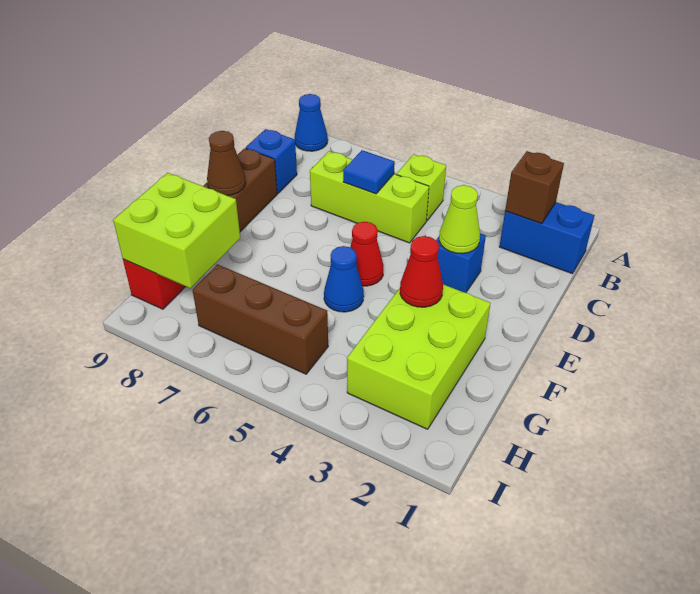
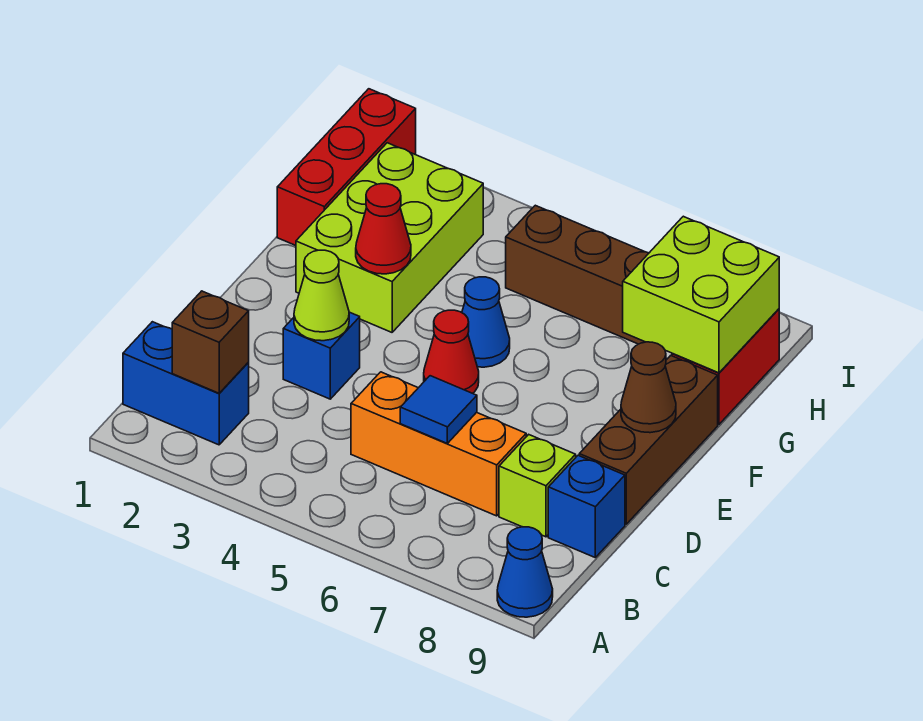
lime 1x1 brick [397,154,446,221] -> lime 1x1 brick moved to [499,434,576,537]
lime 1x3 brick [310,151,429,243] -> orange 1x3 brick [351,372,526,516]
none -> red 1x3 brick [277,89,416,245]

